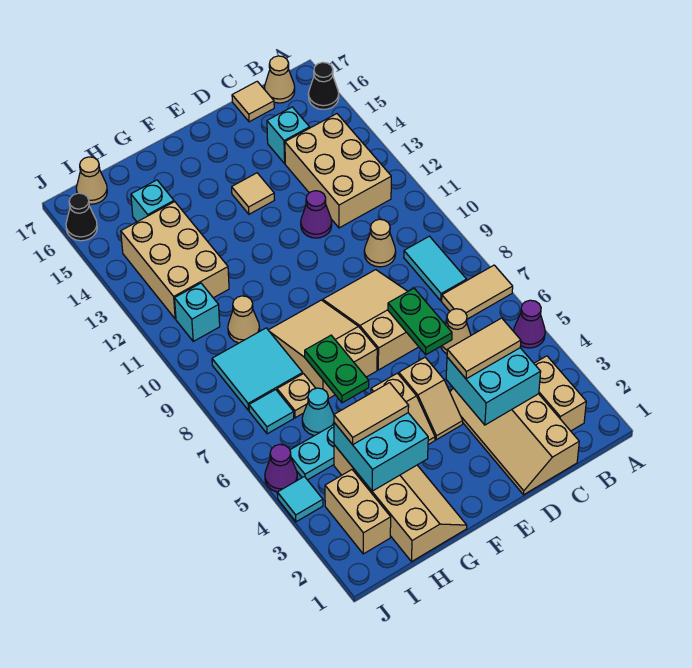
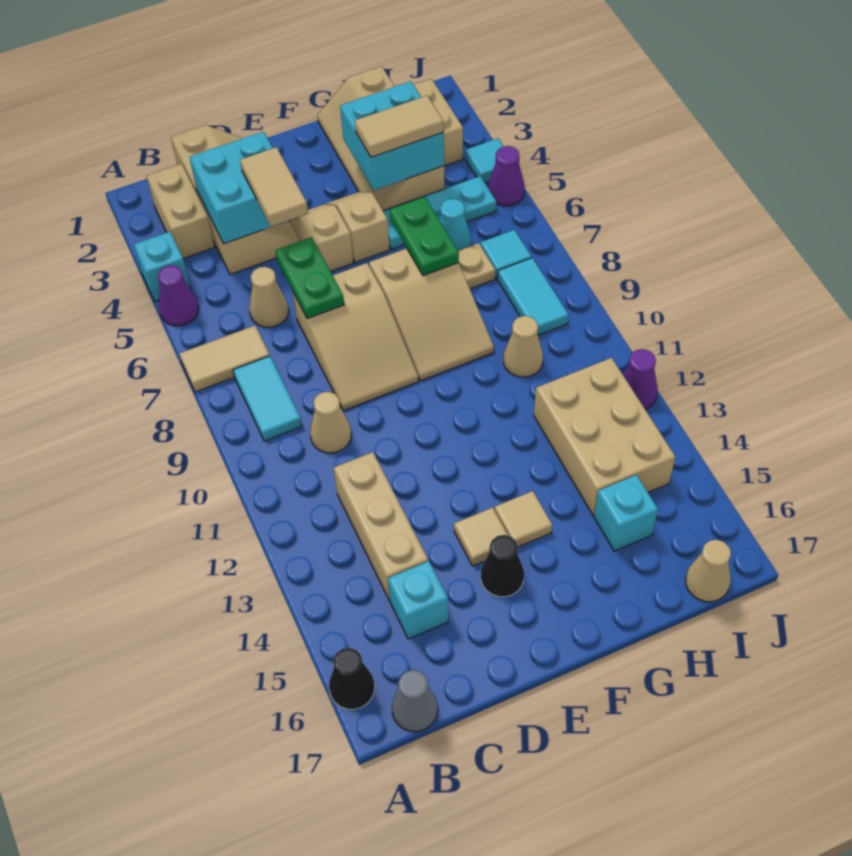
tan 2x3 brick [285,114,391,228] -> tan 1x3 brick [334,452,428,601]
tan 1x1 cone [265,56,295,103] -> grey 1x1 cone [392,670,438,732]
tan 1x2 tile [447,318,521,379] -> tan 1x2 tile turned to [240,147,308,226]
tan 1x1 tile [232,81,274,122] -> tan 1x1 tile moved to [495,491,552,547]
purple 1x1 cone [301,191,332,238] -> purple 1x1 cone moved to [623,349,658,409]
cyan 2x2 tile [212,328,303,410] -> cyan 1x2 tile [498,258,569,335]
cyan 1x1 brick [175,283,220,341] -> cyan 1x1 brick moved to [134,232,191,301]
black 1x1 cone [66,193,97,241] -> black 1x1 cone moved to [481,535,524,597]

